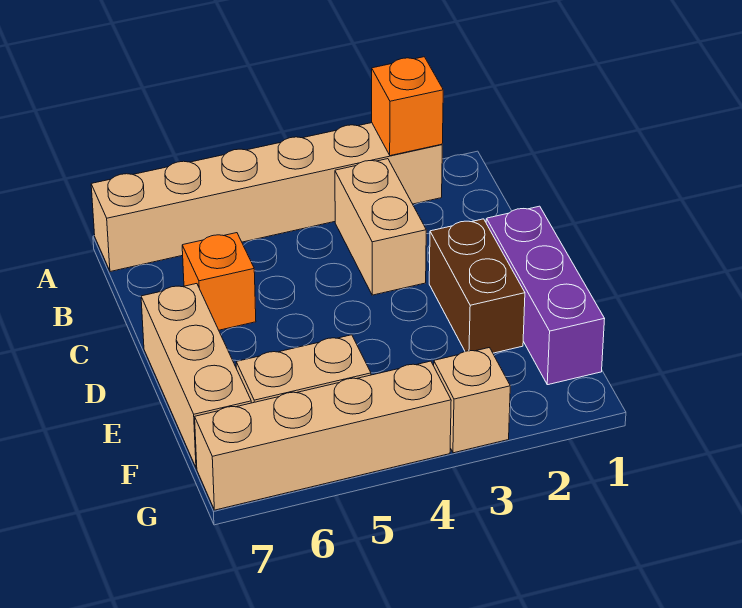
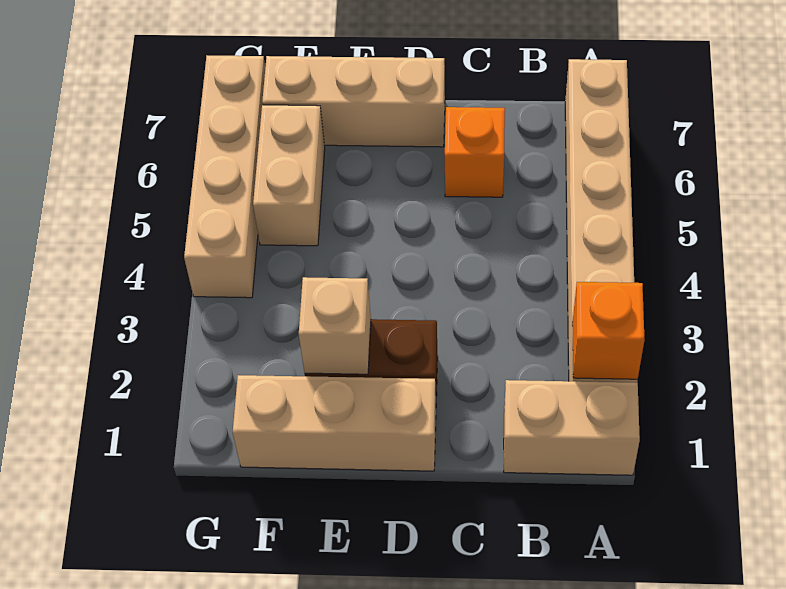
tan 1x2 brick [335,159,426,295] -> tan 1x2 brick moved to [504,380,640,475]
purple 1x3 brick [486,206,604,385] -> tan 1x3 brick [233,375,436,471]
tan 1x1 brick [434,348,510,453] -> tan 1x1 brick moved to [299,277,371,374]

